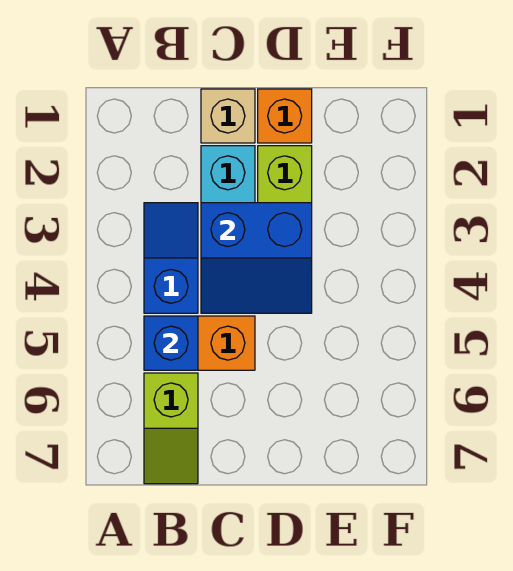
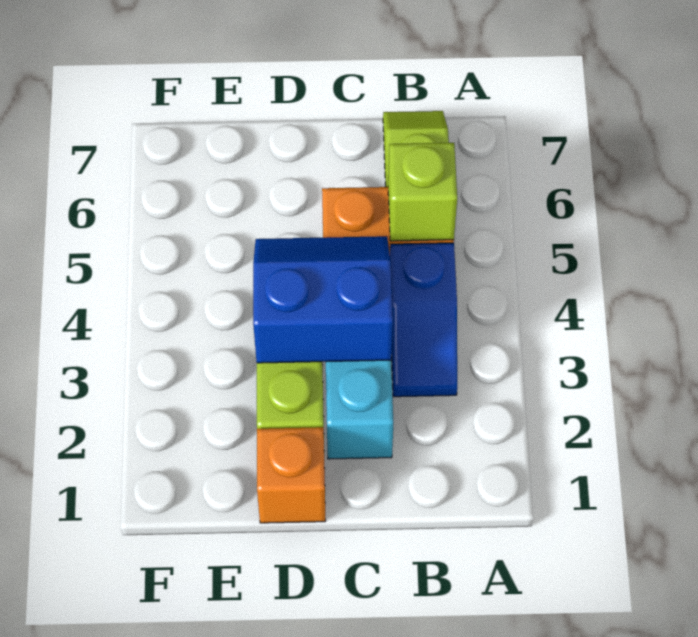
blue 1x1 brick [144,316,198,370] -> lime 1x1 brick [388,143,457,241]
tan 1x1 brick [201,89,255,143] -> none

